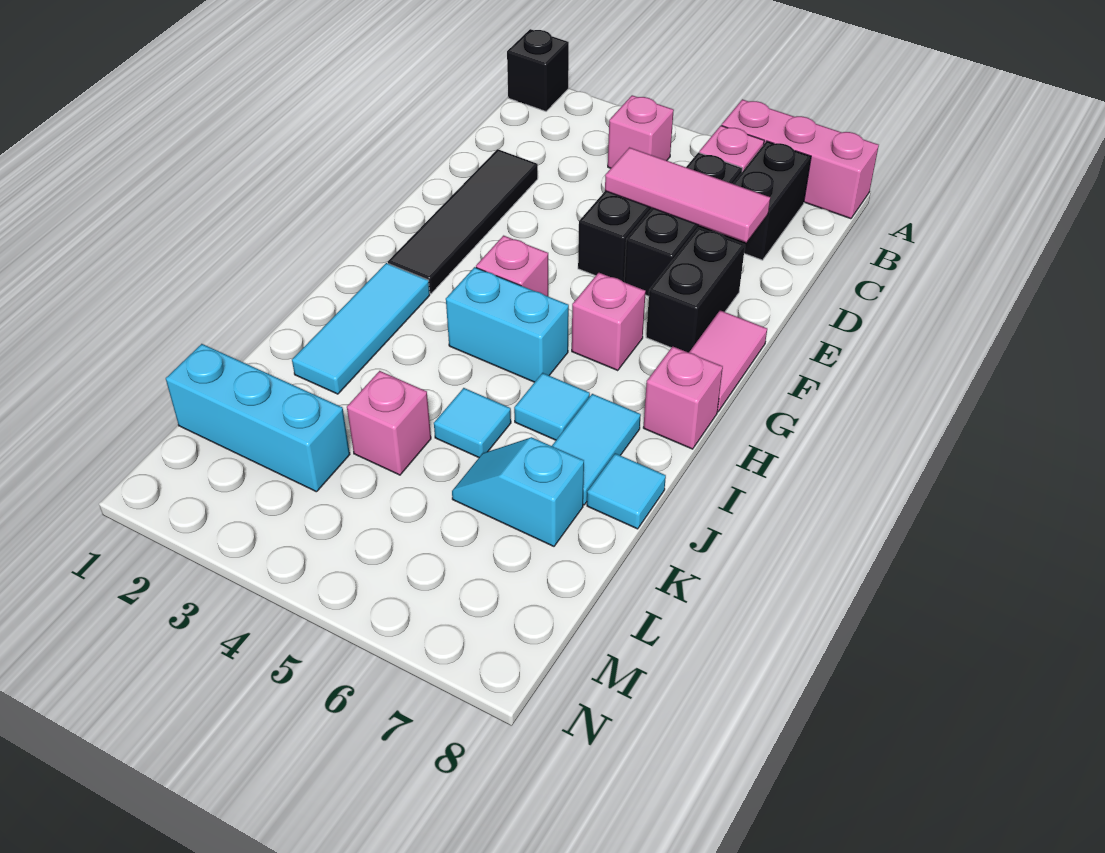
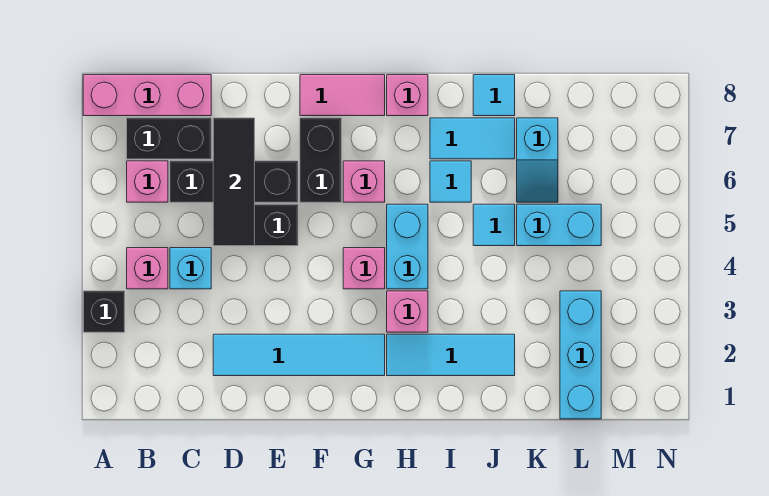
black 1x1 brick [507,29,569,111] -> black 1x1 brick moved to [83,291,125,332]
pink 1x3 brick [722,99,879,219] -> pink 1x3 brick turned to [83,75,211,116]
none -> cyan 1x1 brick [170,248,211,289]
black 1x4 tile [388,149,538,294] -> cyan 1x4 tile [213,334,385,376]
pink 1x3 tile [605,148,770,242] -> black 1x3 tile [213,118,255,246]
black 1x2 brick [646,228,745,352] -> black 1x2 brick turned to [300,118,341,202]
pink 1x1 brick [347,371,431,475] -> pink 1x1 brick moved to [387,291,428,332]
none -> cyan 1x2 brick [517,204,601,246]

